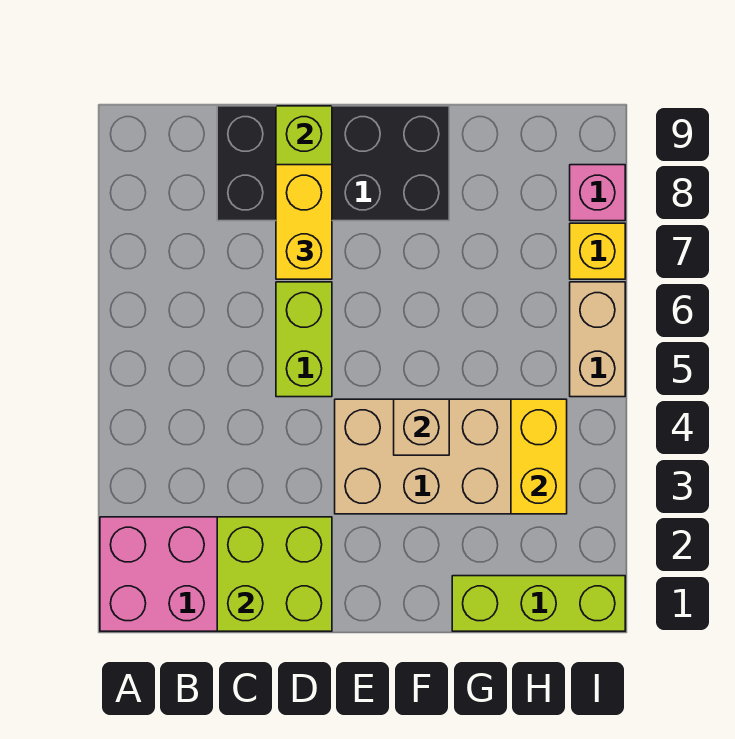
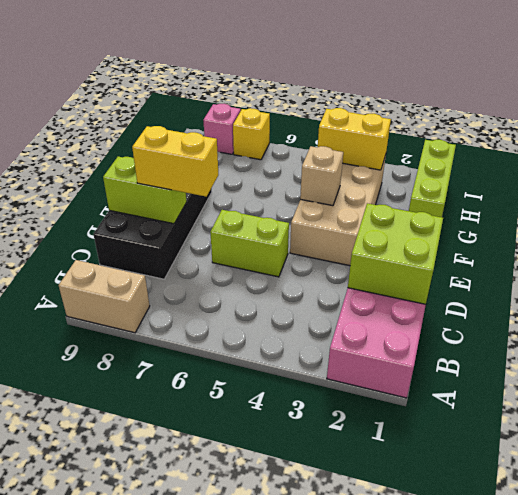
tan 1x2 brick [570,282,625,397] -> tan 1x2 brick moved to [59,260,150,333]

